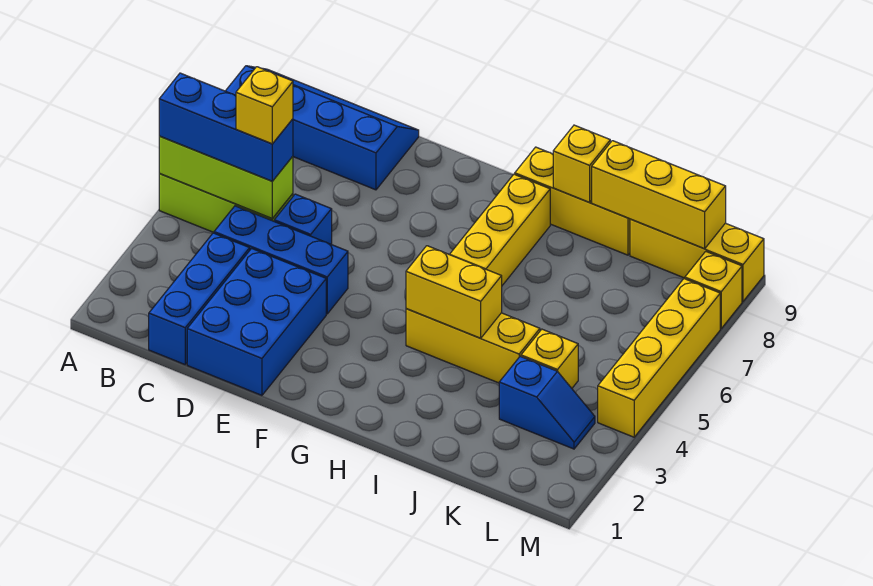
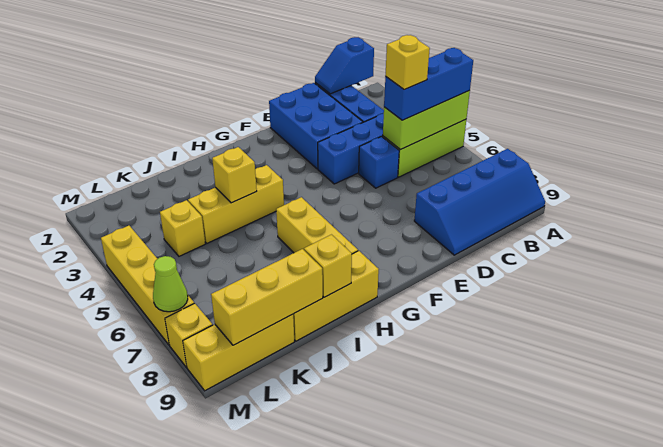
yellow 1x2 brick [406,246,502,338] -> yellow 1x1 brick [212,147,257,203]
blue 1x2 slope [499,356,595,449] -> blue 1x2 slope moved to [315,37,374,94]
none -> lime 1x1 cone [153,256,188,312]

